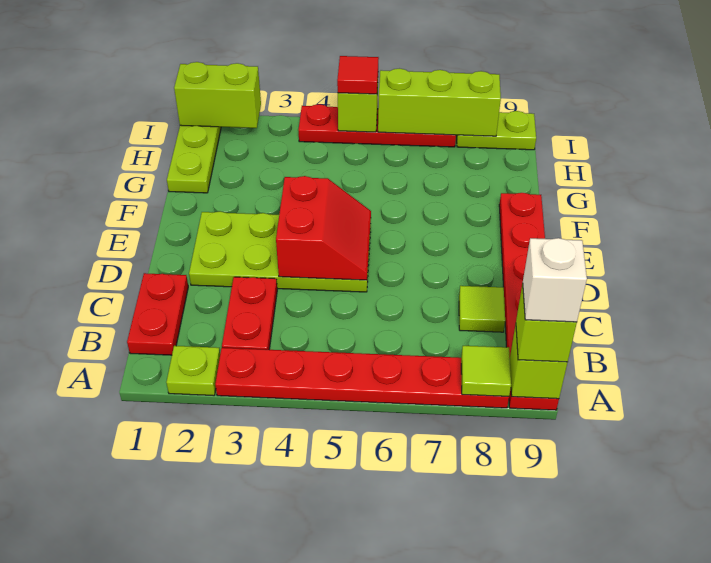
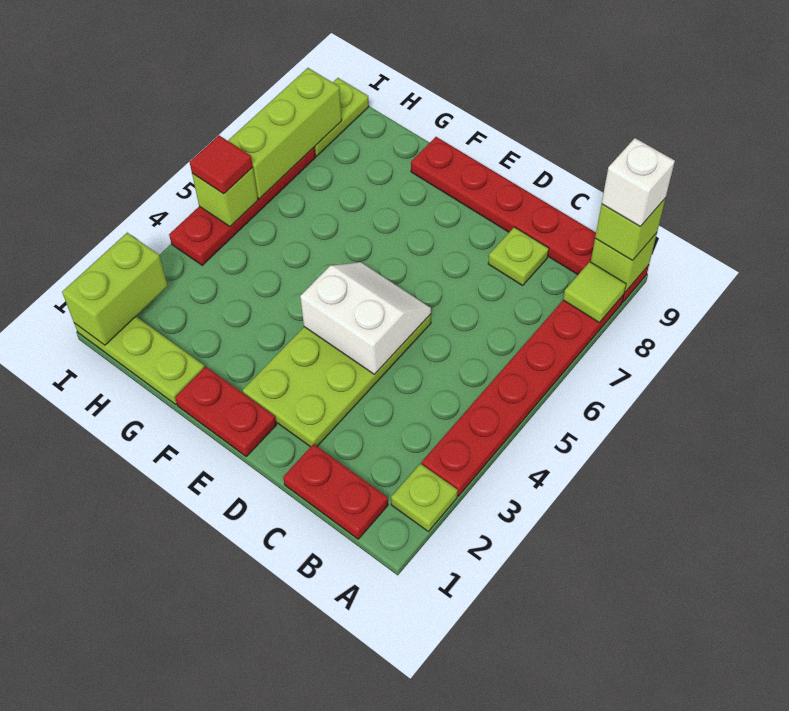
red 1x2 plate [222,277,277,350] -> red 1x2 plate moved to [175,367,276,456]
lime 1x1 tile [459,286,505,332] -> lime 1x1 plate [488,227,549,285]
red 2x2 slope [276,176,371,280] -> white 2x2 slope [300,262,431,374]

